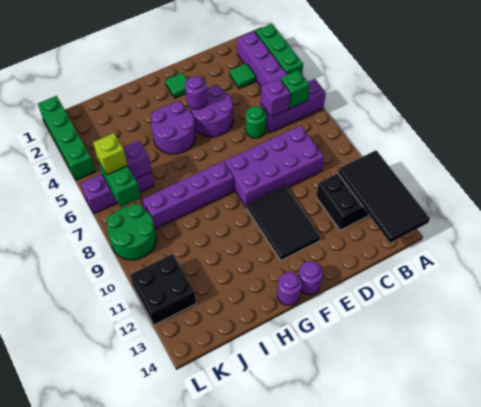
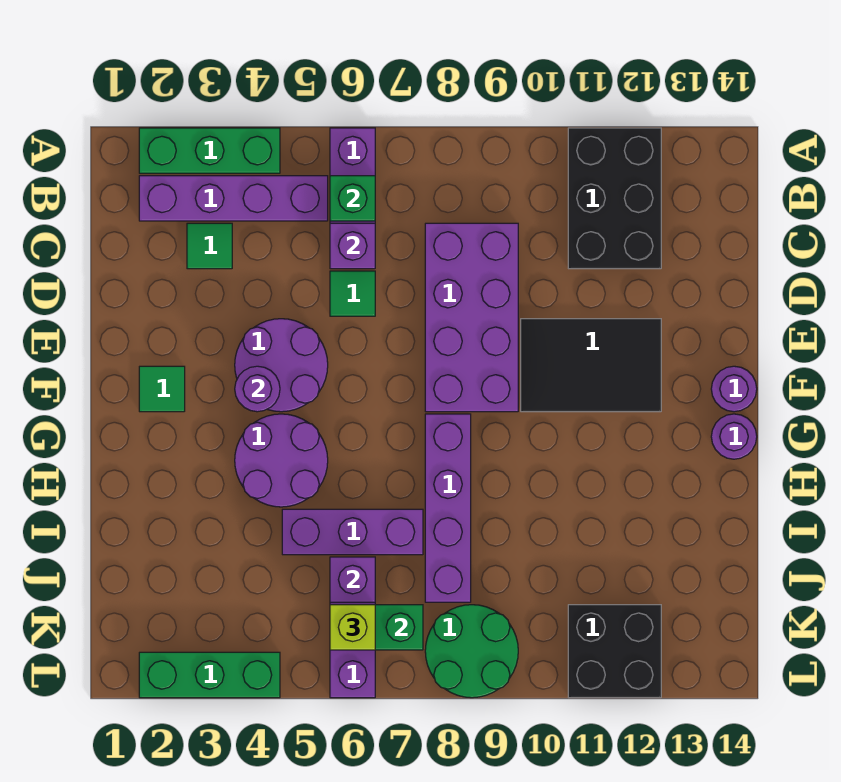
black 2x4 tile [338,150,430,243] -> none
green 1x1 round brick [245,106,266,138] -> green 1x1 tile [330,271,375,316]
none -> purple 1x3 brick [282,509,423,555]
green 1x4 brick [38,96,95,180] -> green 1x3 brick [139,652,280,698]

